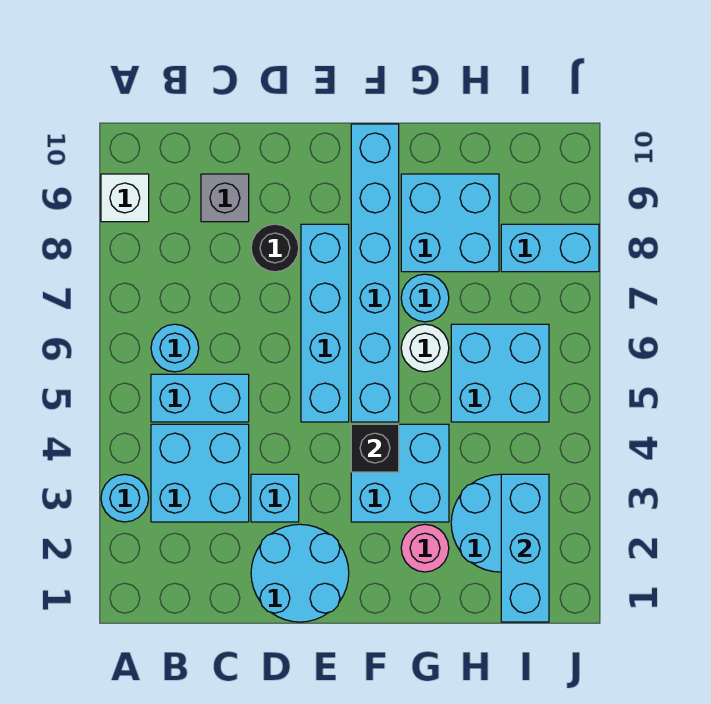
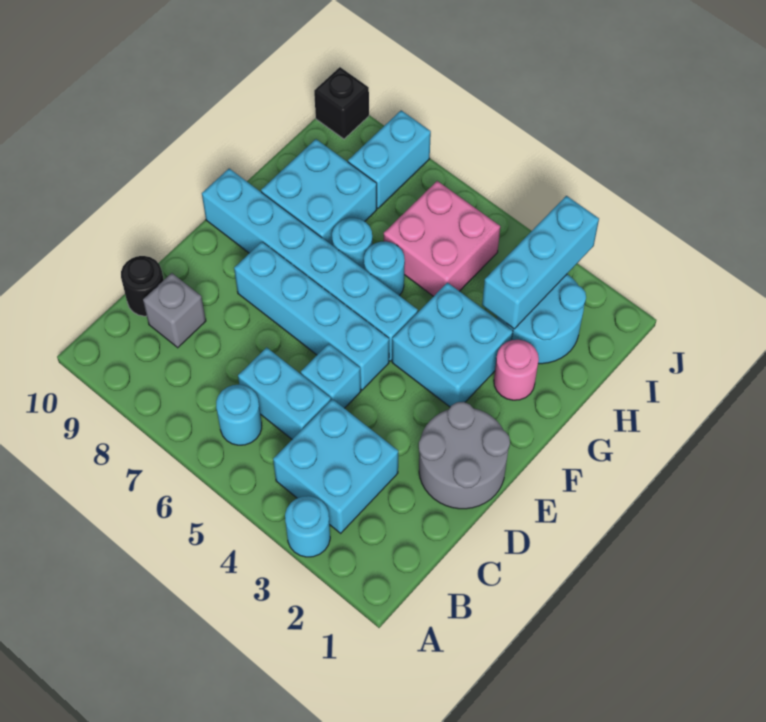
white 1x1 brick [101,174,149,222] -> none
cyan 1x2 brick [151,374,249,422] -> cyan 1x2 brick turned to [238,347,331,439]
cyan 2x2 round brick [251,524,349,622] -> grey 2x2 round brick [419,402,510,509]
cyan 1x1 brick [251,474,299,522] -> cyan 1x1 brick moved to [301,344,361,408]
black 1x1 round brick [251,224,299,272] -> black 1x1 round brick moved to [121,256,164,316]
black 1x1 brick [351,424,399,472] -> black 1x1 brick moved to [314,67,369,139]
white 1x1 round brick [401,324,449,372] -> cyan 1x1 round brick [364,241,405,296]
cyan 2x2 brick [451,324,549,422] -> pink 2x2 brick [384,181,500,296]
cyan 1x3 brick [501,474,549,622] -> cyan 1x3 brick turned to [482,196,599,329]

